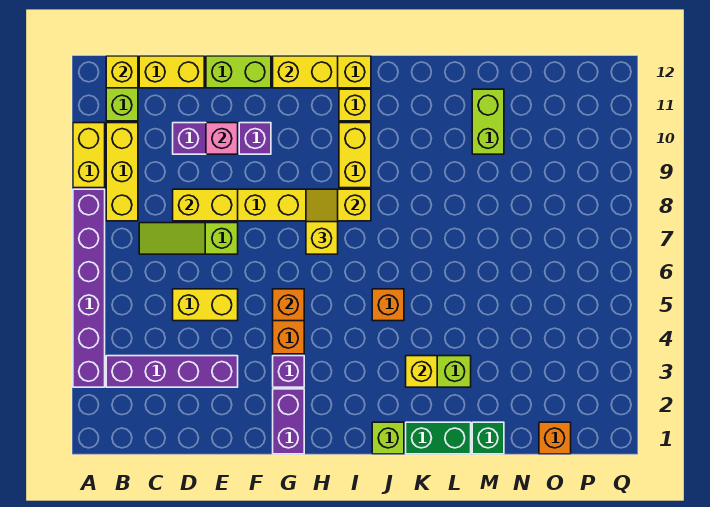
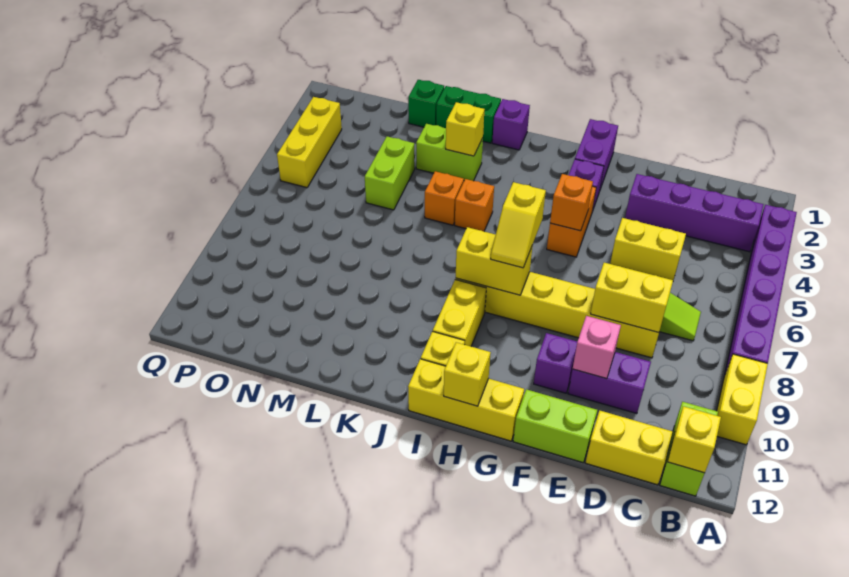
yellow 1x3 brick [106,123,138,221] -> yellow 1x3 brick moved to [277,97,342,188]
yellow 1x2 brick [273,56,338,88] -> yellow 1x1 brick [444,342,491,406]
lime 1x1 brick [372,422,404,454] -> purple 1x1 brick [492,99,530,150]
lime 1x2 brick [472,89,504,154] -> lime 1x2 brick moved to [365,137,415,210]
orange 1x1 brick [539,422,571,454] -> orange 1x1 brick moved to [425,171,464,225]

